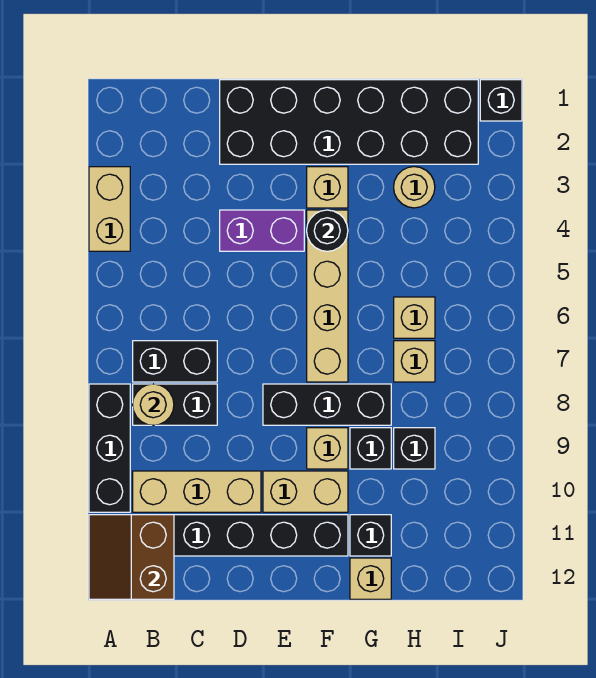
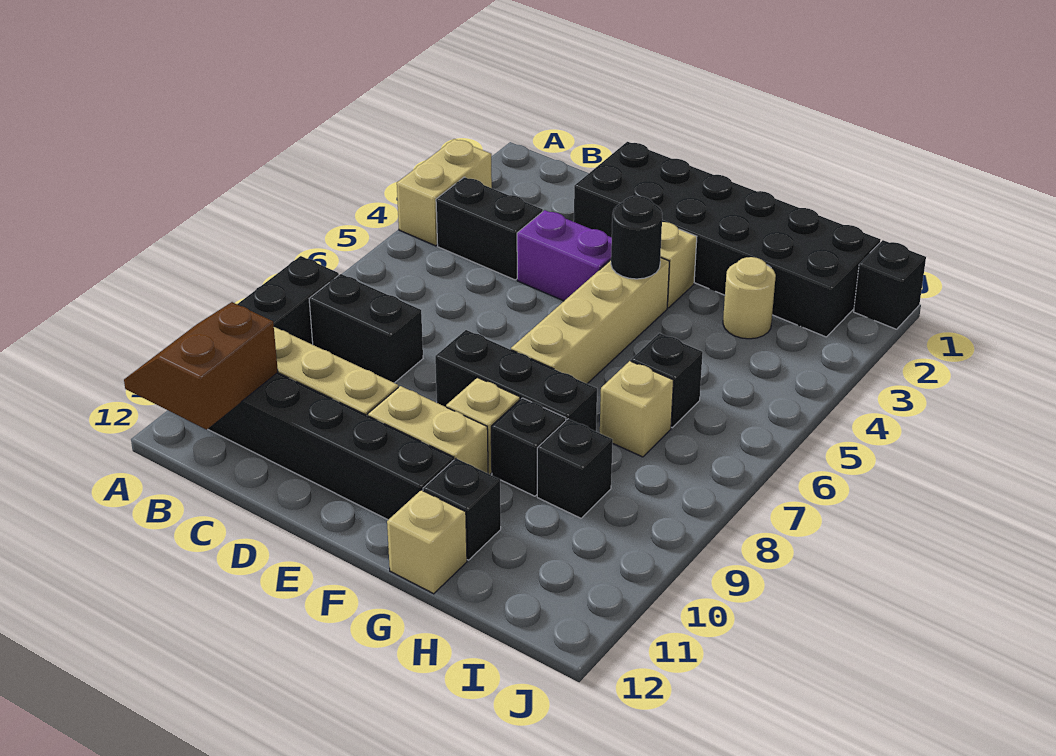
black 1x2 brick [133,341,217,382] -> black 1x2 brick moved to [436,177,543,280]
tan 1x1 round brick [133,384,174,425] -> none
tan 1x1 brick [394,297,435,338] -> black 1x1 brick [631,333,703,427]

